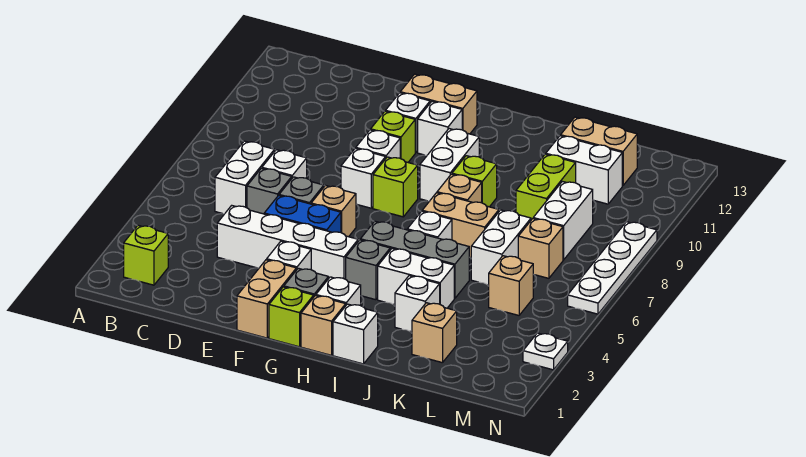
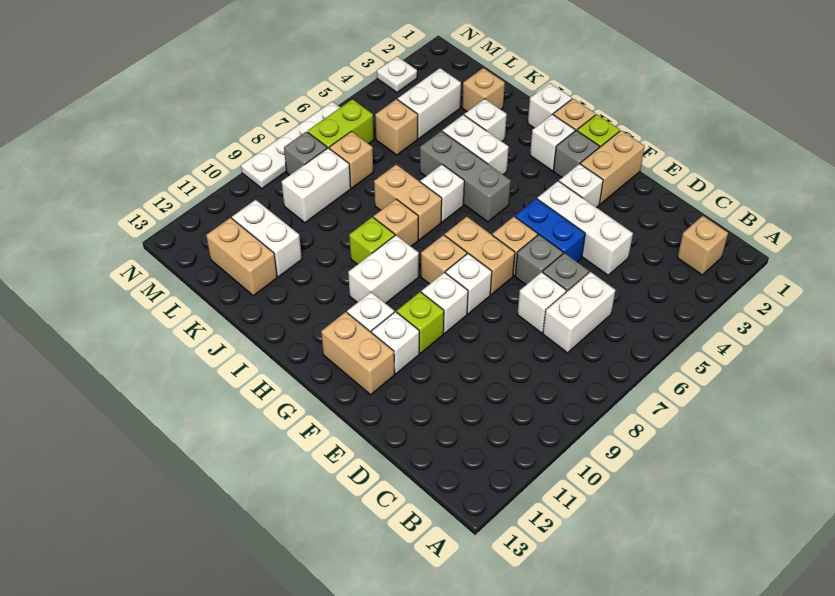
lime 1x1 brick [124,225,168,285] -> tan 1x1 brick [677,216,728,275]
white 1x4 brick [217,205,358,279] -> white 1x3 brick [537,181,633,275]
none -> tan 1x2 brick [445,217,515,295]
lime 1x1 brick [373,157,418,217] -> tan 1x1 brick [421,235,467,284]
grey 1x1 brick [346,240,390,300] -> grey 1x1 brick moved to [284,132,327,175]
white 1x2 brick [471,210,531,285] -> white 1x2 brick moved to [398,68,461,139]
lime 1x2 brick [516,154,576,220] -> lime 1x2 brick moved to [308,99,374,148]

